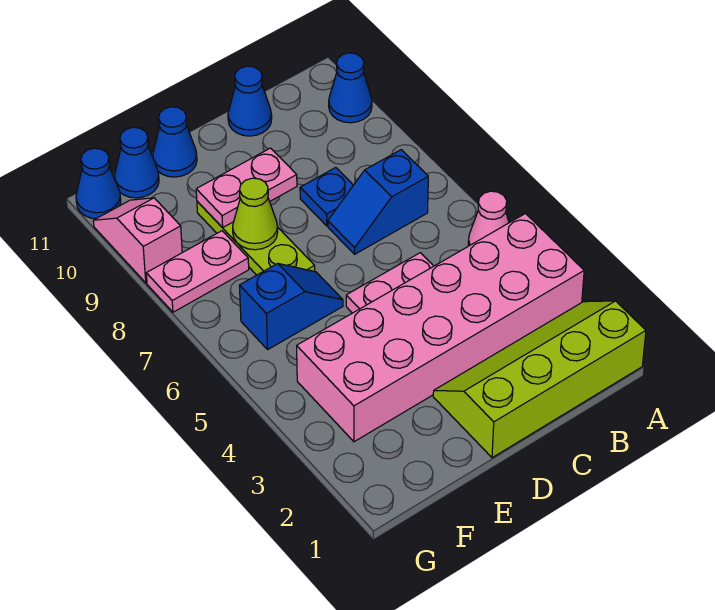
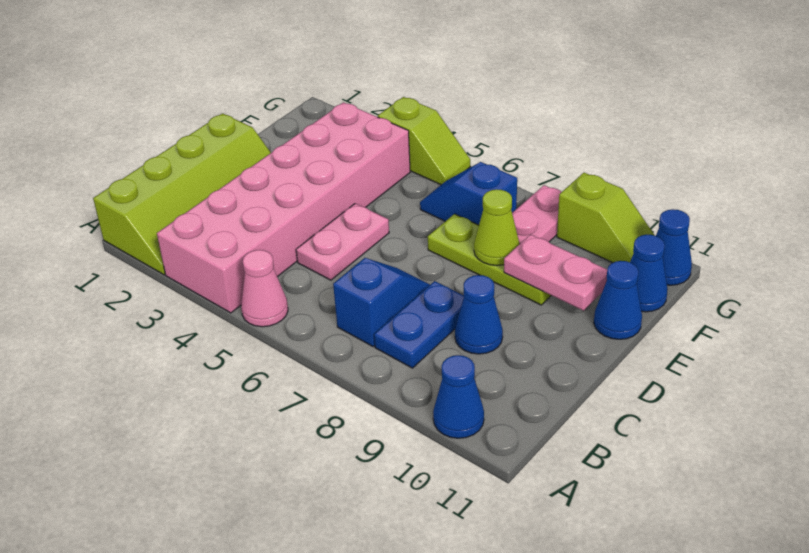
blue 1x1 plate [300,168,353,226] -> blue 1x2 plate [374,281,464,368]
blue 1x1 cone [228,66,272,136] -> blue 1x1 cone moved to [455,275,503,354]
pink 1x2 plate [196,148,297,228] -> pink 1x2 plate turned to [504,234,607,311]
blue 1x2 slope [239,264,343,349] -> blue 1x2 slope turned to [420,162,517,225]
none -> lime 1x2 slope [378,97,470,185]
pink 1x2 slope [93,198,182,283] -> lime 1x2 slope [557,173,655,263]

